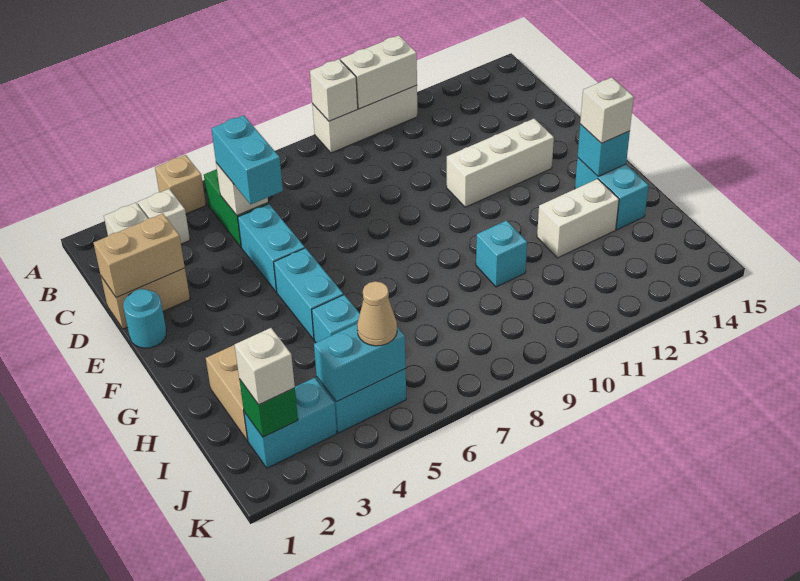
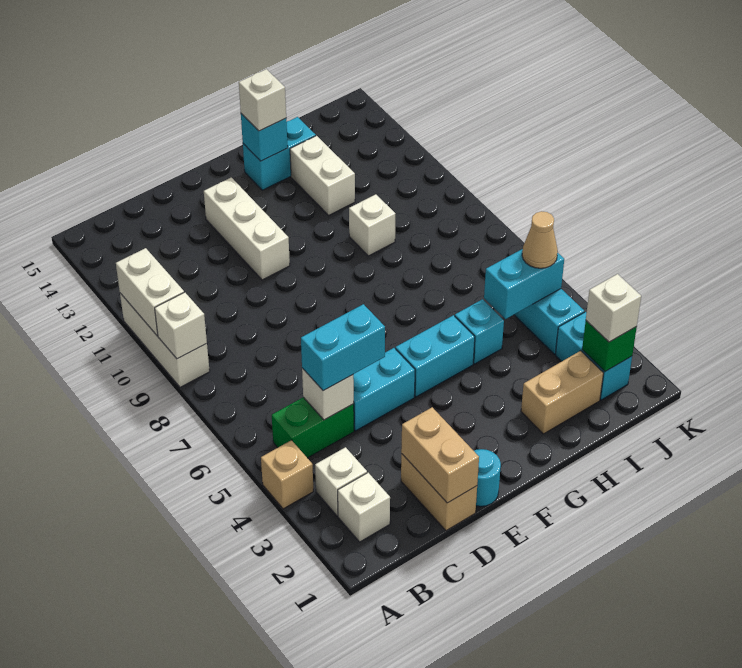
cyan 1x1 brick [476,221,527,287] -> white 1x1 brick [349,194,396,256]
cyan 1x2 brick [314,324,406,402] -> cyan 1x2 brick turned to [484,249,564,319]

